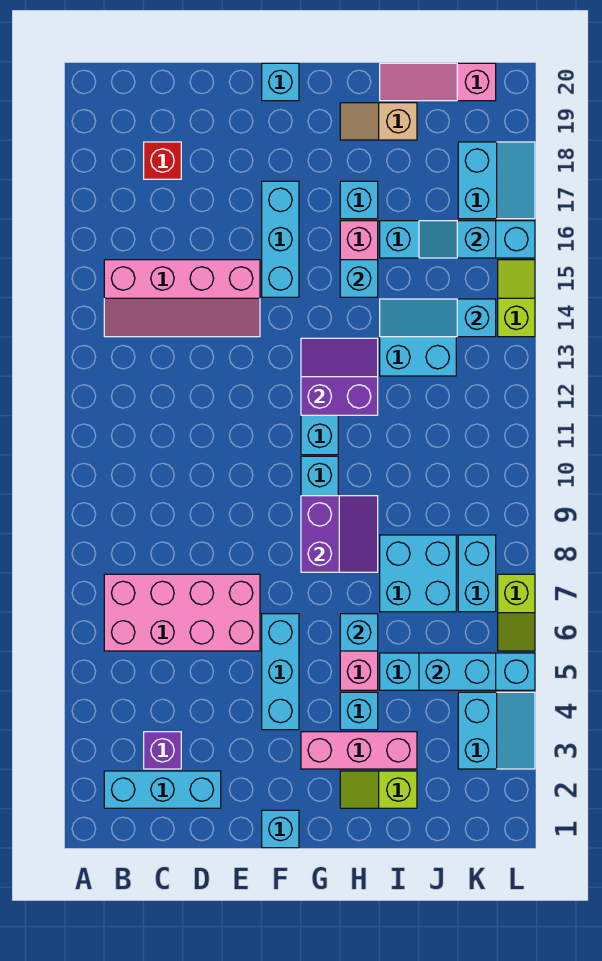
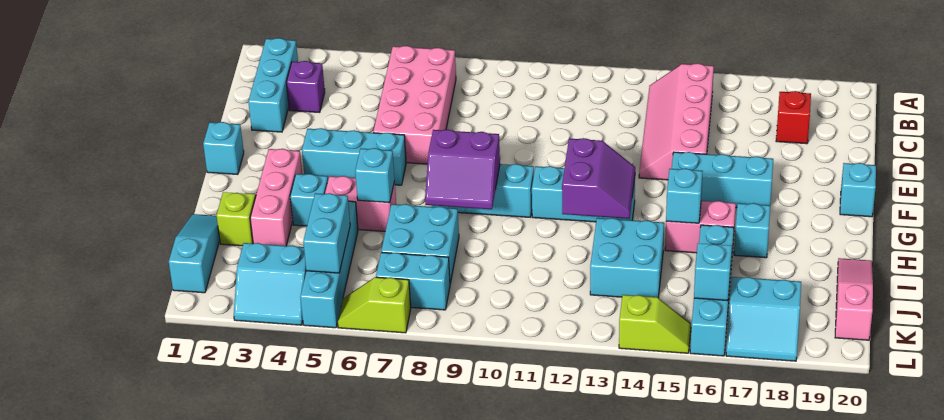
tan 1x2 slope [340,103,417,140] -> none
cyan 1x3 slope [380,299,496,337] -> cyan 1x3 slope moved to [169,214,220,293]

